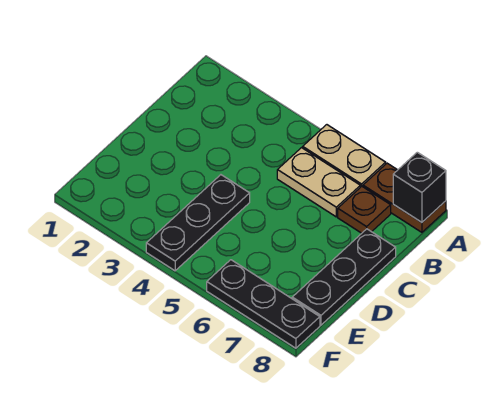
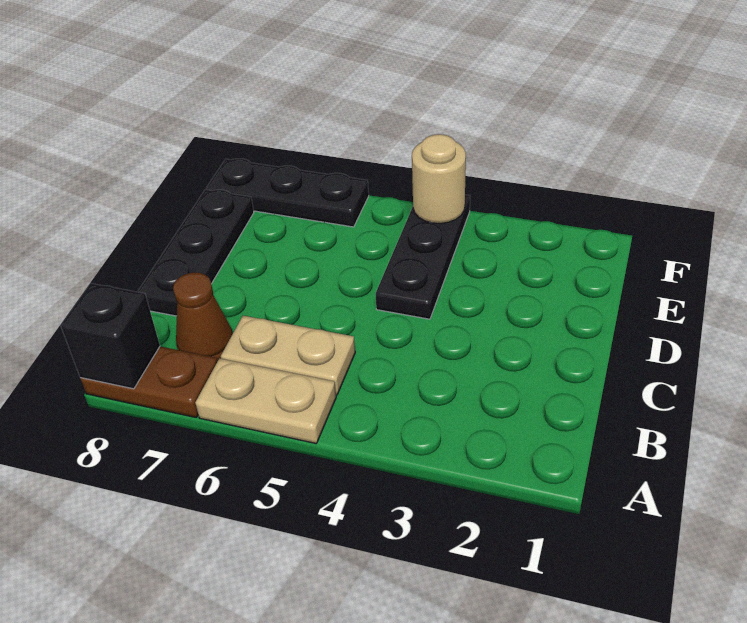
brown 1x1 plate [338,187,391,233] -> brown 1x1 cone [173,272,233,361]
none -> tan 1x1 round brick [412,134,466,223]

